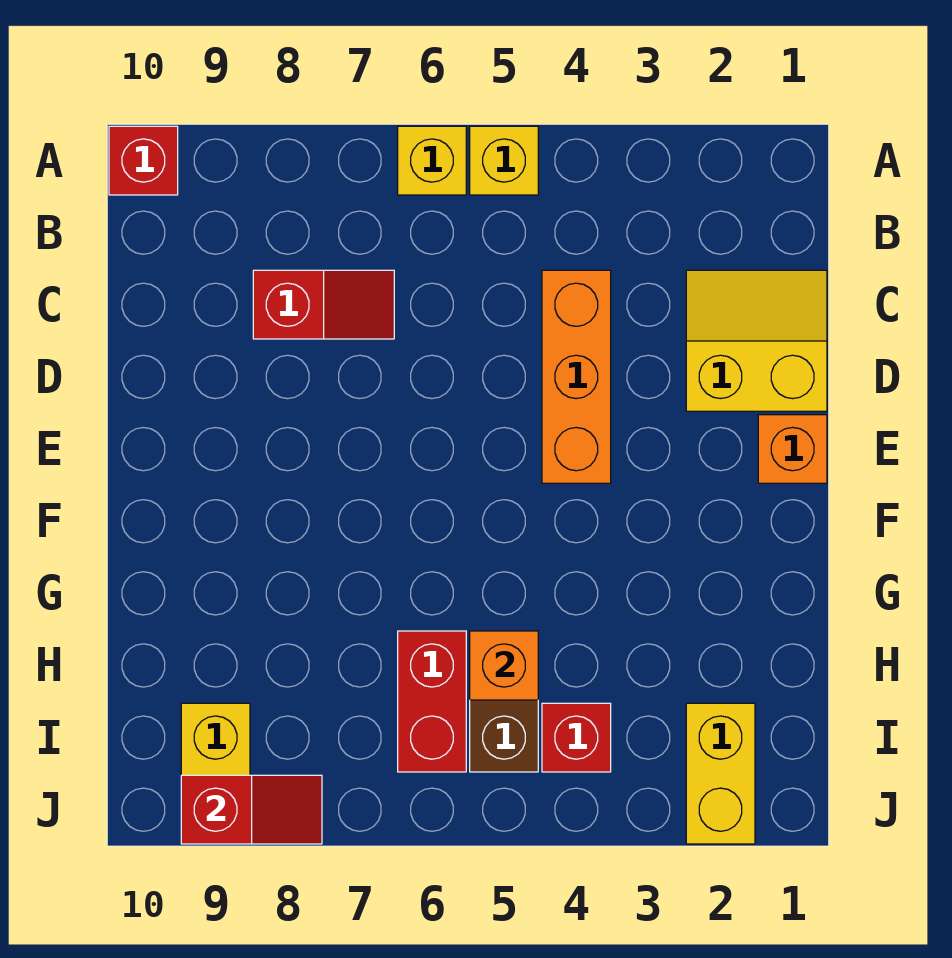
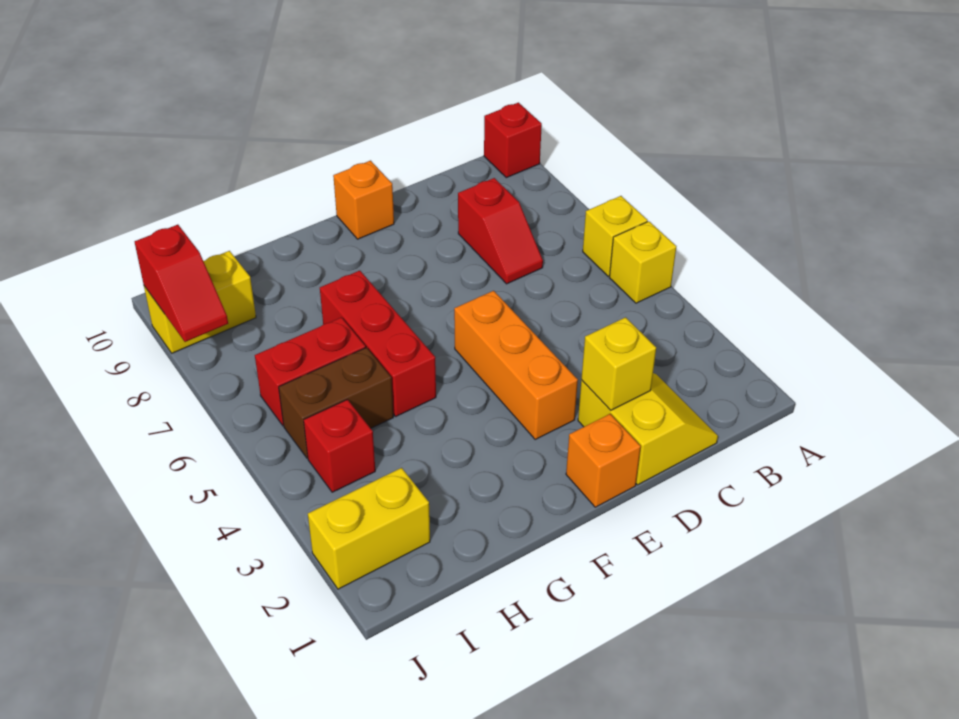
orange 1x3 brick [542,270,611,483] -> orange 1x3 brick turned to [454,291,578,439]
none -> yellow 1x1 brick [581,317,656,410]
none -> red 1x3 brick [320,271,436,416]
orange 1x1 brick [470,631,538,700] -> orange 1x1 brick moved to [333,161,394,239]

